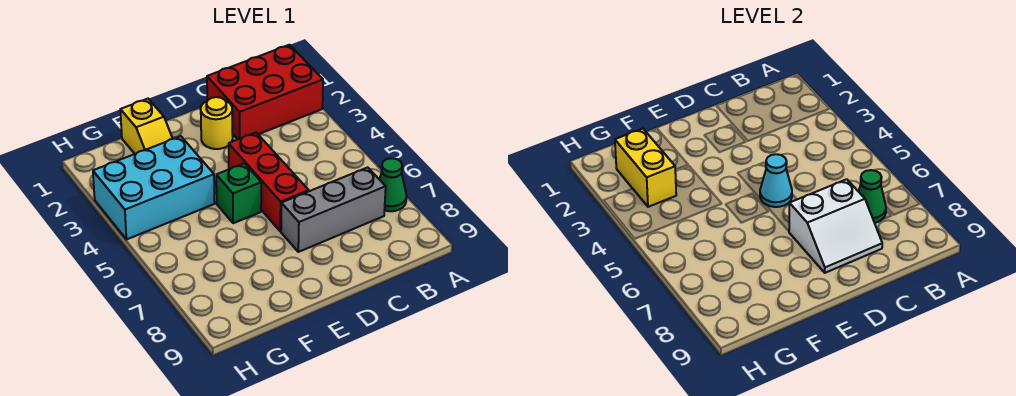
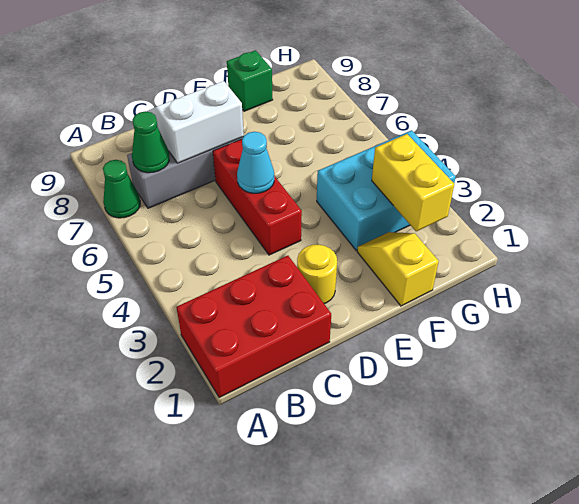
green 1x1 brick [216,163,261,223] -> green 1x1 brick moved to [227,50,273,111]

